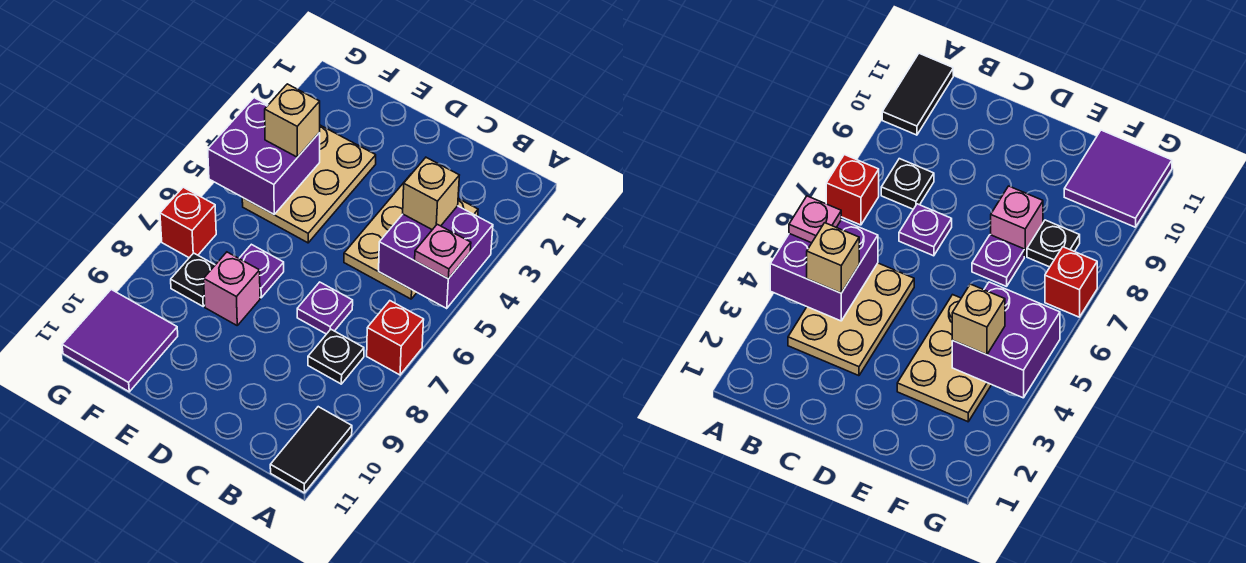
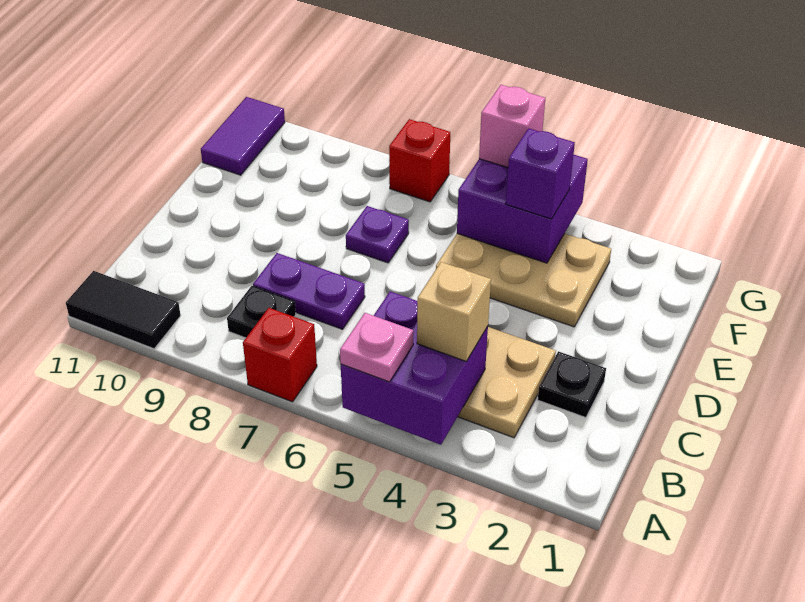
purple 1x1 plate [297,282,353,334] -> purple 1x2 plate [253,253,365,329]
pink 1x1 brick [204,252,260,325] -> pink 1x1 brick moved to [479,85,545,168]
tan 1x1 brick [265,84,320,157] -> purple 1x1 brick [506,128,575,219]
black 1x1 plate [171,253,215,306] -> black 1x1 plate moved to [538,351,606,418]
purple 2x2 tile [62,290,178,392] -> purple 1x2 tile [201,97,285,175]

